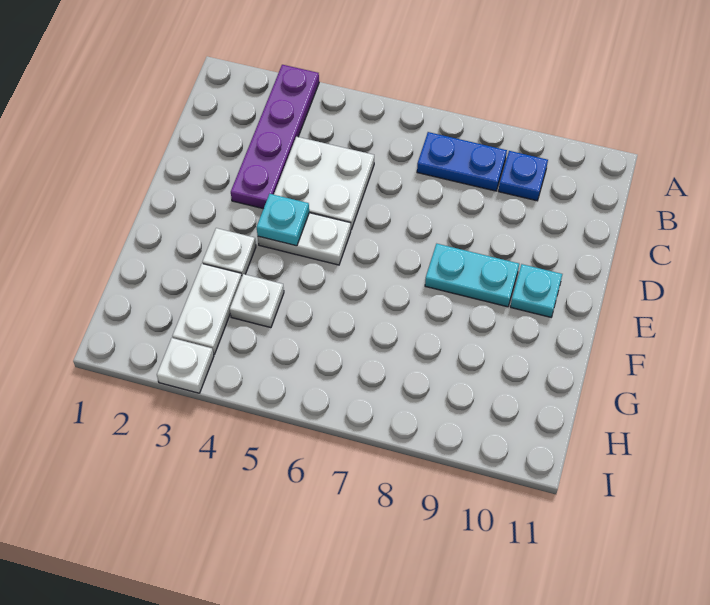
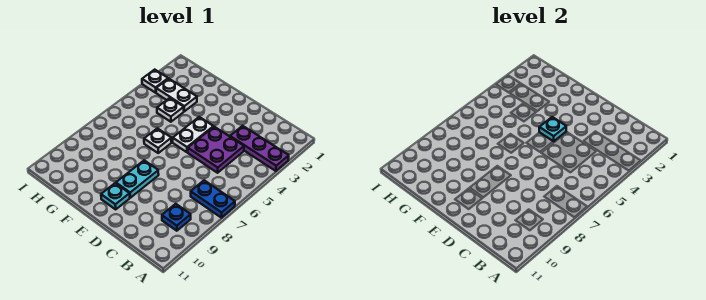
purple 1x4 plate [231,65,319,209] -> purple 1x3 plate [230,126,289,171]
blue 1x2 plate [417,132,507,191] -> blue 1x2 plate turned to [191,180,235,218]
white 2x2 plate [274,137,374,229] -> purple 2x2 plate [188,127,244,173]
white 1x1 plate [202,228,256,276] -> white 1x1 plate moved to [144,128,171,153]

